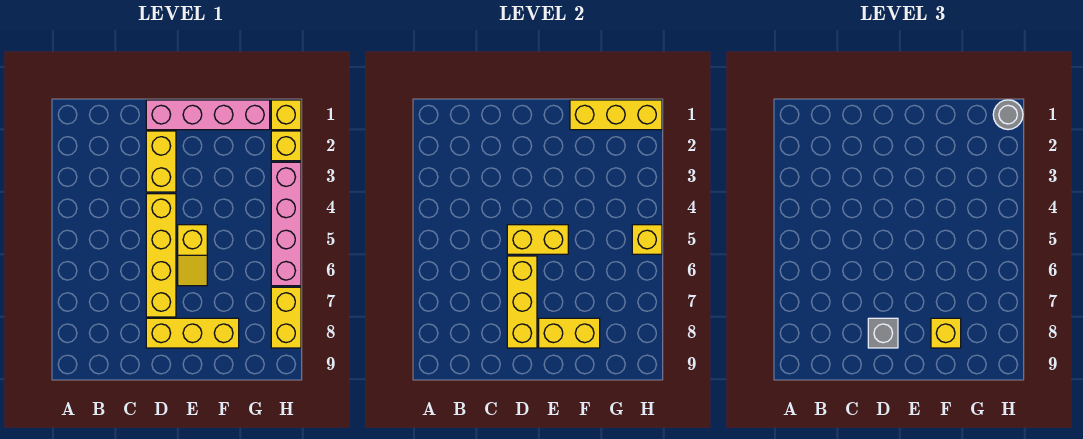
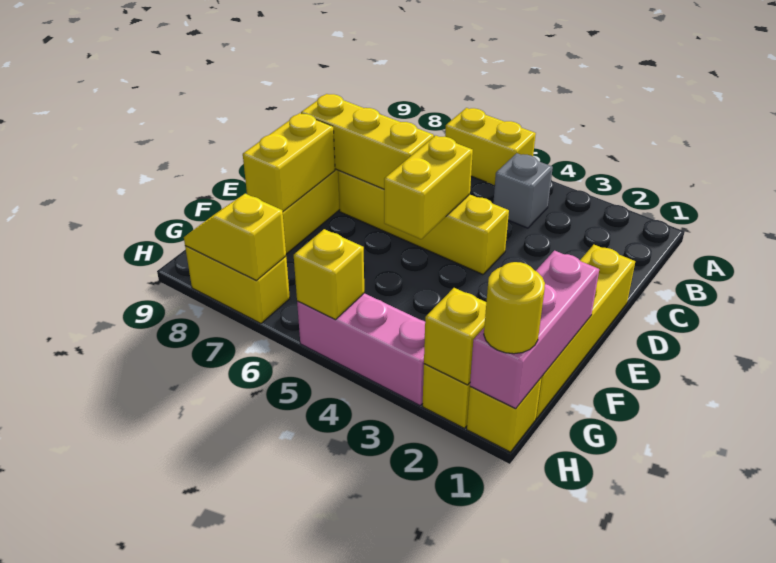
pink 1x4 brick [146,100,270,130] -> yellow 1x4 brick [536,245,635,419]
yellow 1x2 brick [146,131,176,192] -> yellow 1x2 brick moved to [445,108,536,185]
grey 1x1 brick [868,318,898,348] -> grey 1x1 brick moved to [493,153,553,228]
yellow 1x2 slope [178,225,207,286] -> yellow 1x2 slope moved to [184,194,286,281]
yellow 1x3 brick [570,100,662,130] -> pink 1x3 brick [470,251,599,409]
yellow 1x1 brick [931,318,961,348] -> yellow 1x1 brick moved to [424,288,486,385]
grey 1x1 round brick [993,100,1023,130] -> yellow 1x1 round brick [484,262,545,354]
pink 1x4 brick [271,162,301,286] -> pink 1x3 brick [297,293,425,405]

